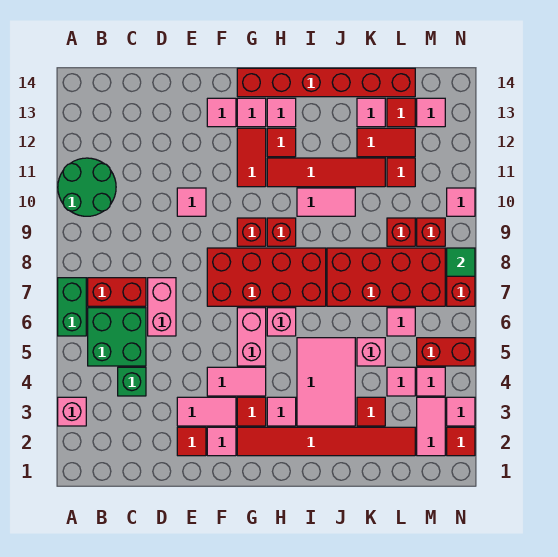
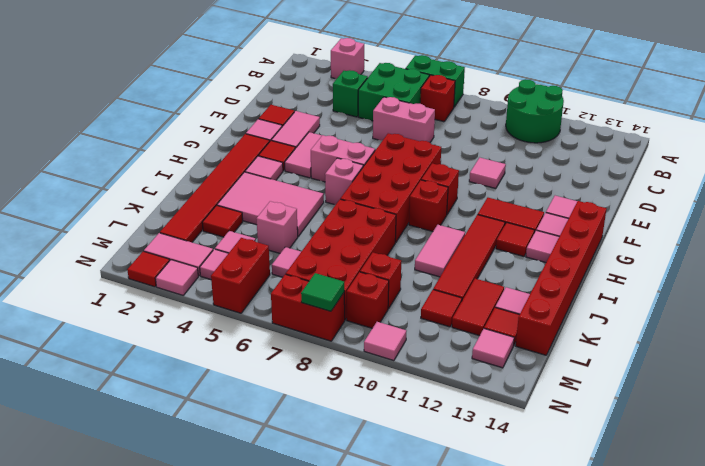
red 1x2 brick [88,278,146,306] -> red 1x1 brick [420,75,455,122]

